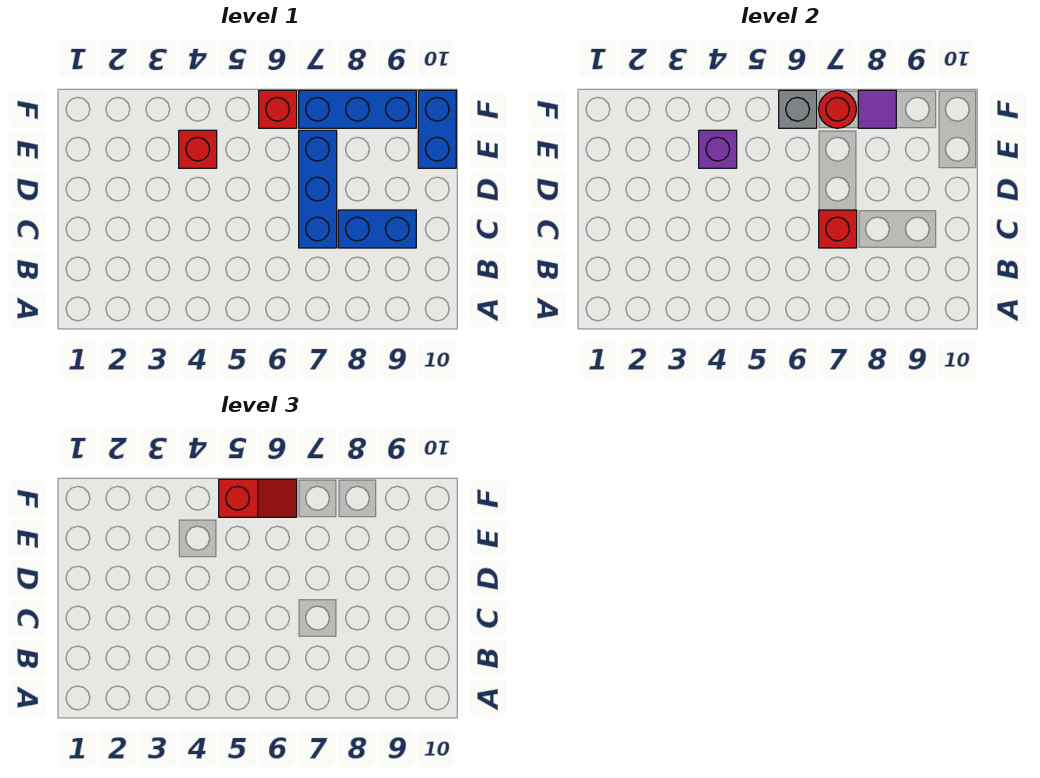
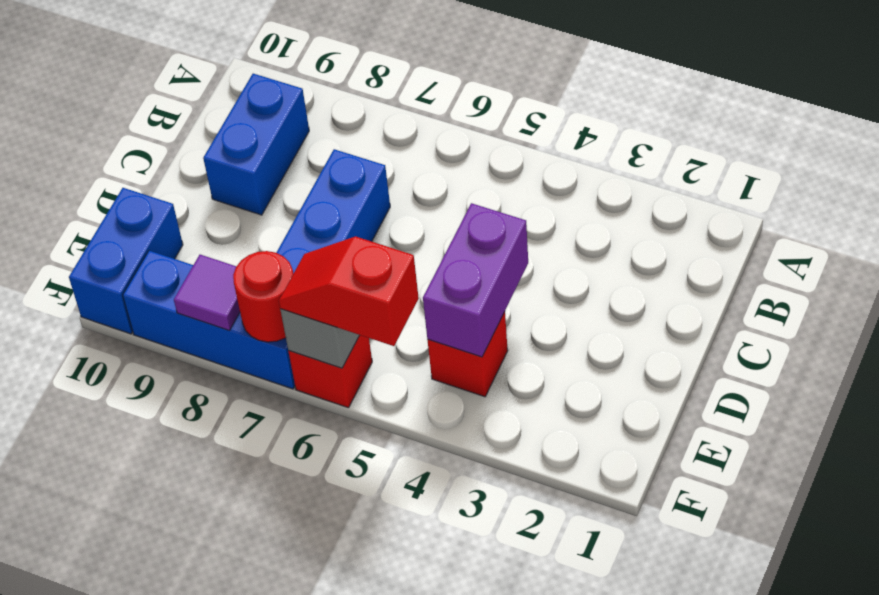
red 1x1 brick [819,210,857,248] -> none
blue 1x2 brick [338,210,416,248] -> blue 1x2 brick turned to [203,74,309,215]
purple 1x1 brick [699,130,737,168] -> purple 1x2 brick [423,203,528,357]

